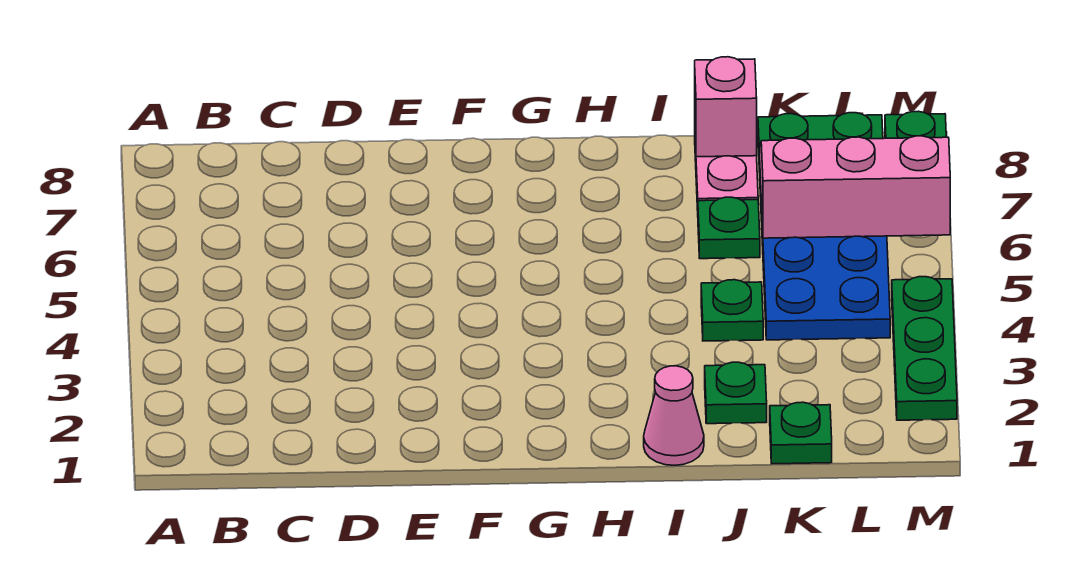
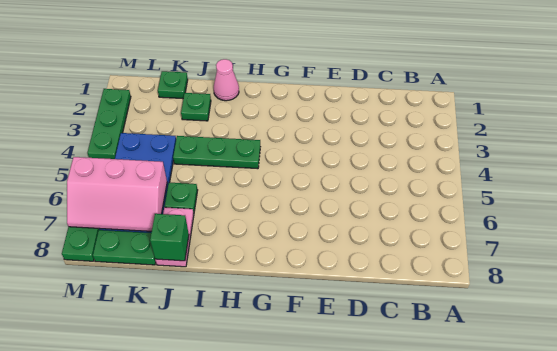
green 1x1 plate [701,280,763,341] -> green 1x3 plate [173,136,260,169]
pink 1x1 brick [695,57,757,157] -> green 1x1 brick [150,214,189,261]

